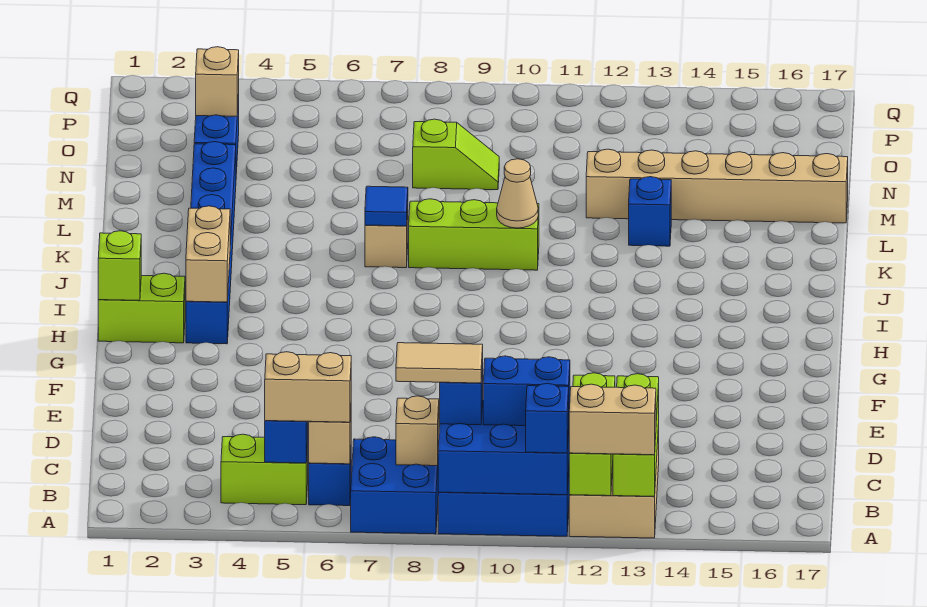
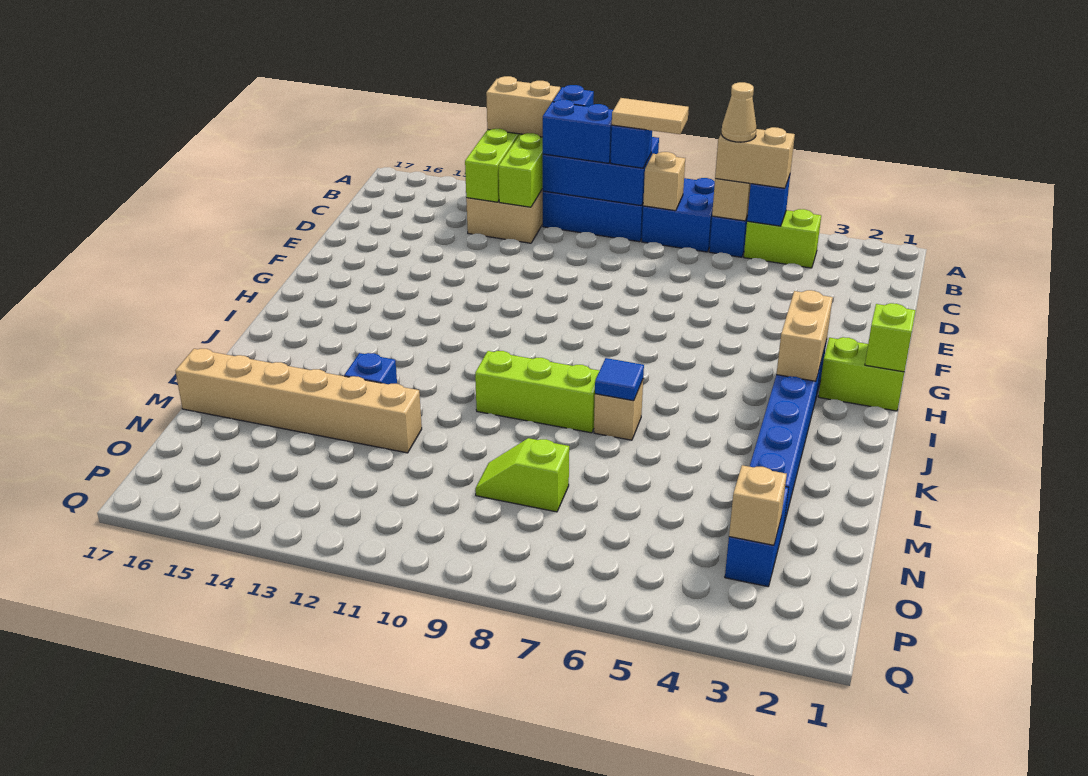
tan 1x1 cone [497,159,538,228] -> tan 1x1 cone moved to [721,82,757,142]

